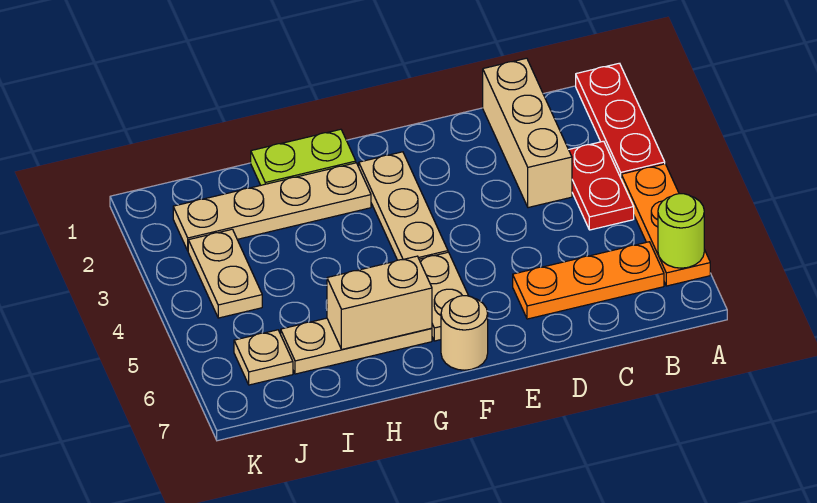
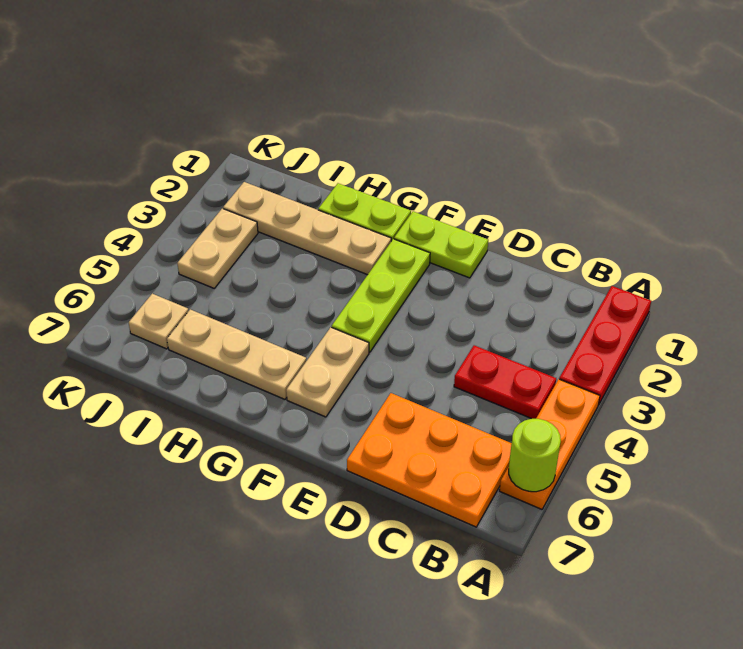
red 1x2 plate [569,141,634,230] -> red 1x2 plate turned to [454,345,556,419]
orange 1x3 plate [513,242,664,319] -> orange 2x3 plate [347,393,512,527]
tan 1x3 brick [483,58,572,208] -> none
none -> lime 1x2 plate [394,211,488,278]
tan 1x3 plate [359,152,448,260] -> lime 1x3 plate [332,239,430,352]
tan 1x1 round brick [441,296,488,370] -> none
tan 1x2 brick [327,256,432,349] -> none

